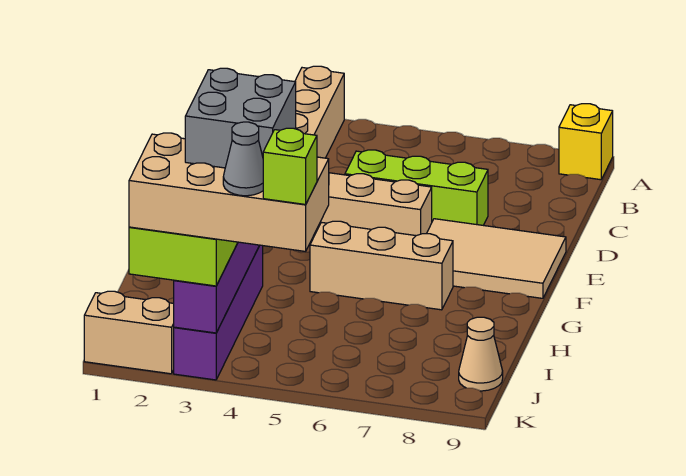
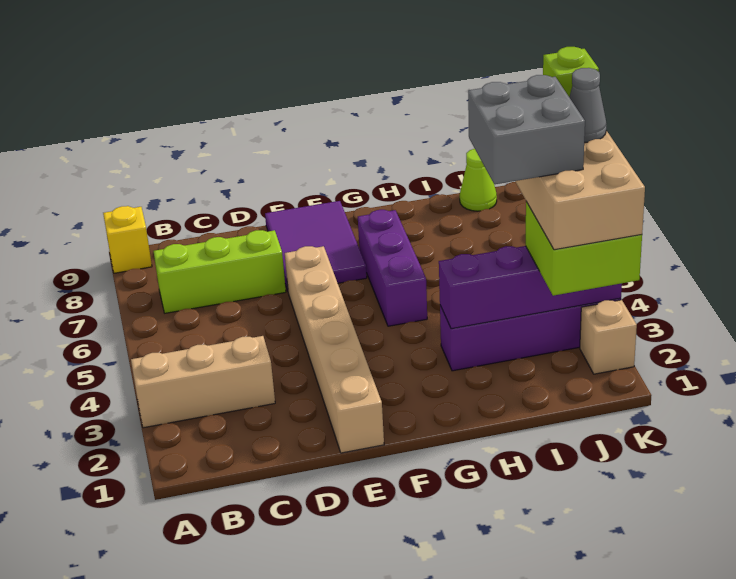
lime 1x3 brick [345,150,488,225] -> lime 1x3 brick turned to [154,230,286,313]
tan 2x3 tile [427,219,566,298] -> purple 2x3 tile [265,201,367,290]
tan 1x3 brick [310,221,453,310] -> purple 1x3 brick [358,210,427,326]
tan 1x1 cone [459,317,503,391] -> lime 1x1 cone [460,149,497,211]
tan 1x2 brick [84,291,174,374] -> tan 1x1 brick [580,300,637,374]

